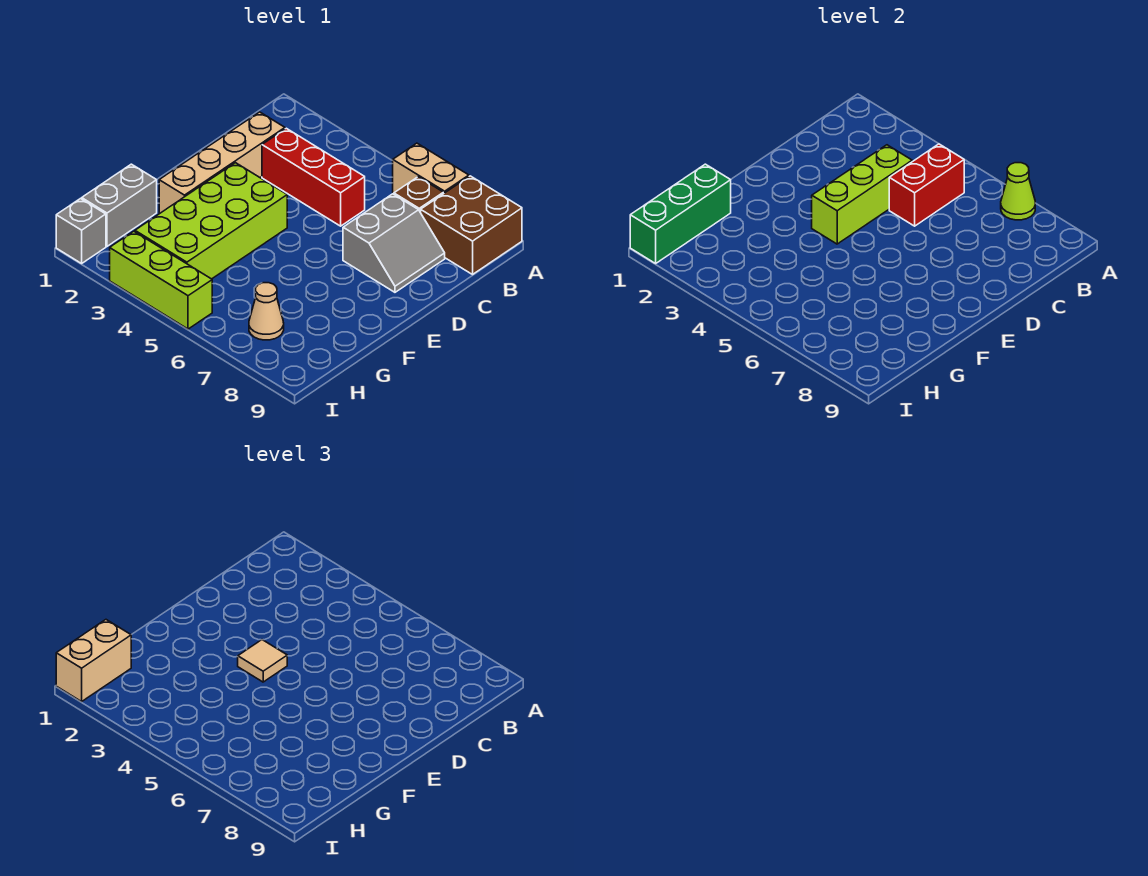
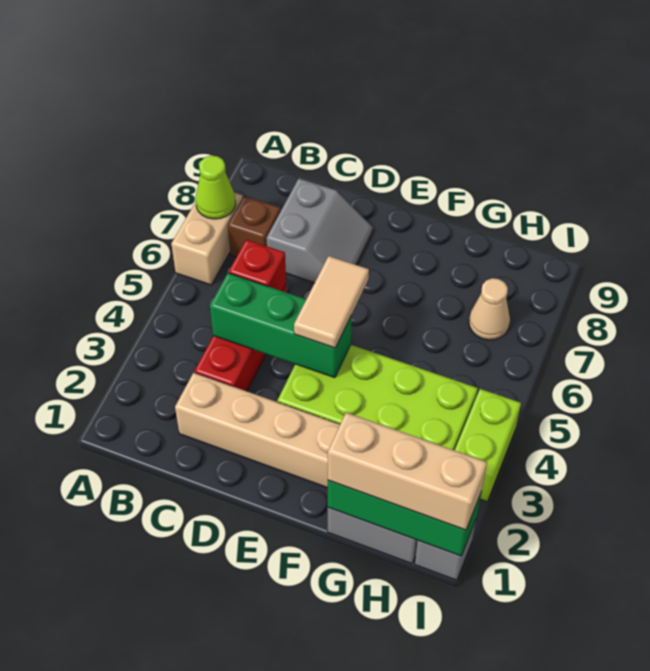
brown 2x2 brick [421,176,522,274] -> none
red 1x2 brick [889,144,964,226] -> red 1x1 brick [229,240,286,291]
lime 1x3 brick [812,145,912,244] -> green 1x3 brick [210,273,352,378]
grey 2x2 slope [343,194,445,292] -> grey 2x2 slope turned to [267,178,373,283]
tan 1x1 tile [238,640,287,682] -> tan 1x2 tile [294,256,369,348]
tan 1x2 brick [56,620,131,701] -> tan 1x3 brick [328,413,487,530]
lime 1x3 brick [110,231,212,329] -> lime 1x2 brick [455,389,521,502]

